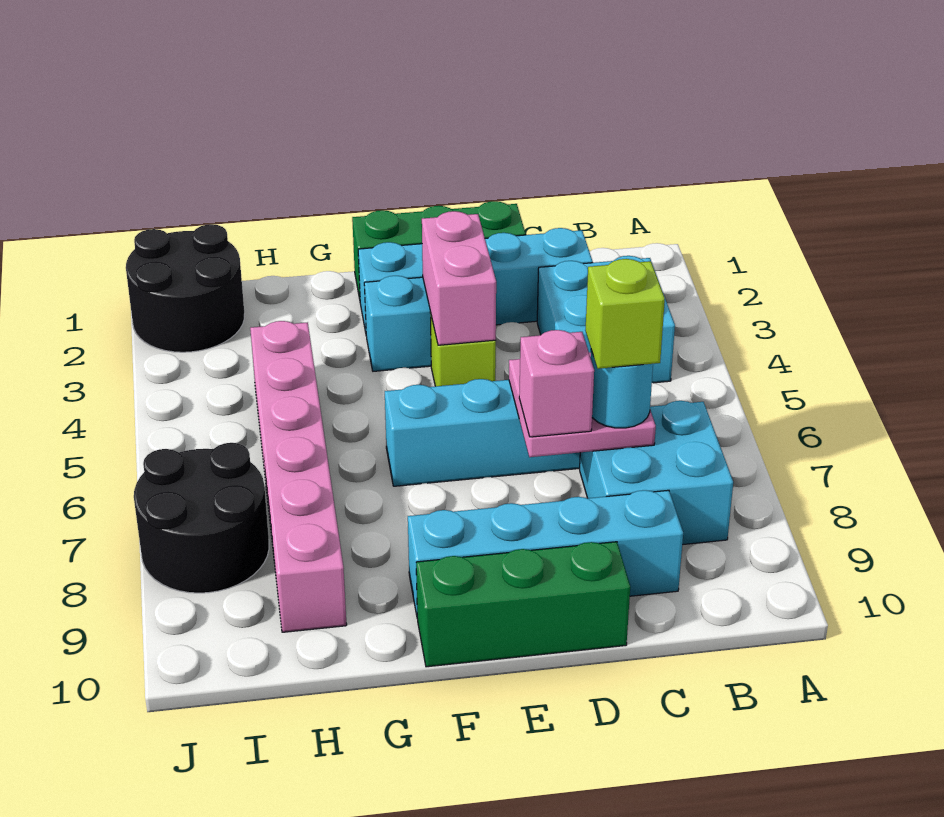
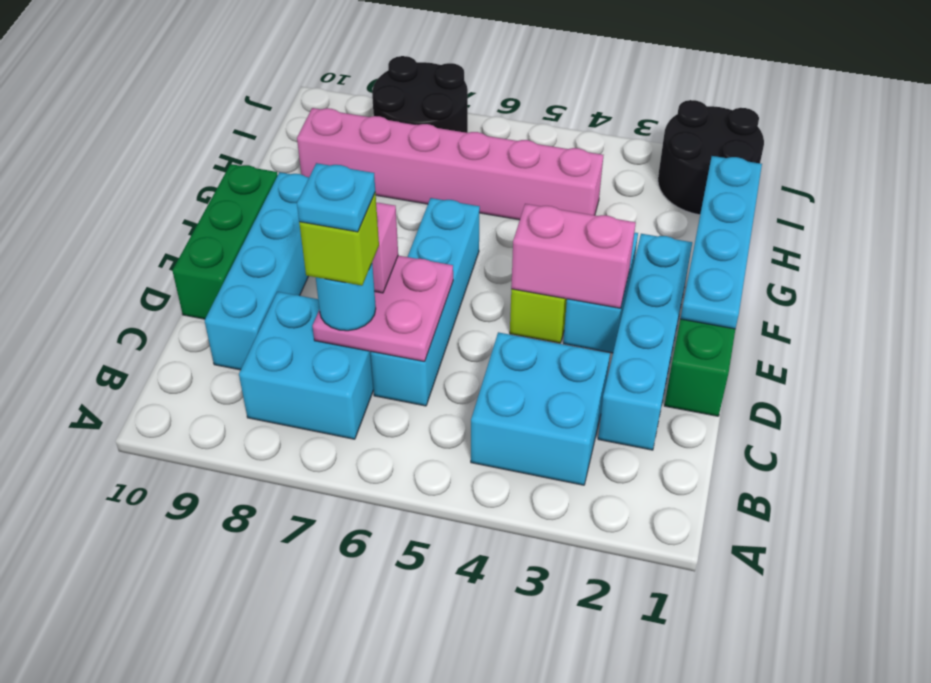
none -> cyan 1x1 plate [297,163,375,232]
none -> cyan 1x4 plate [681,156,762,329]

